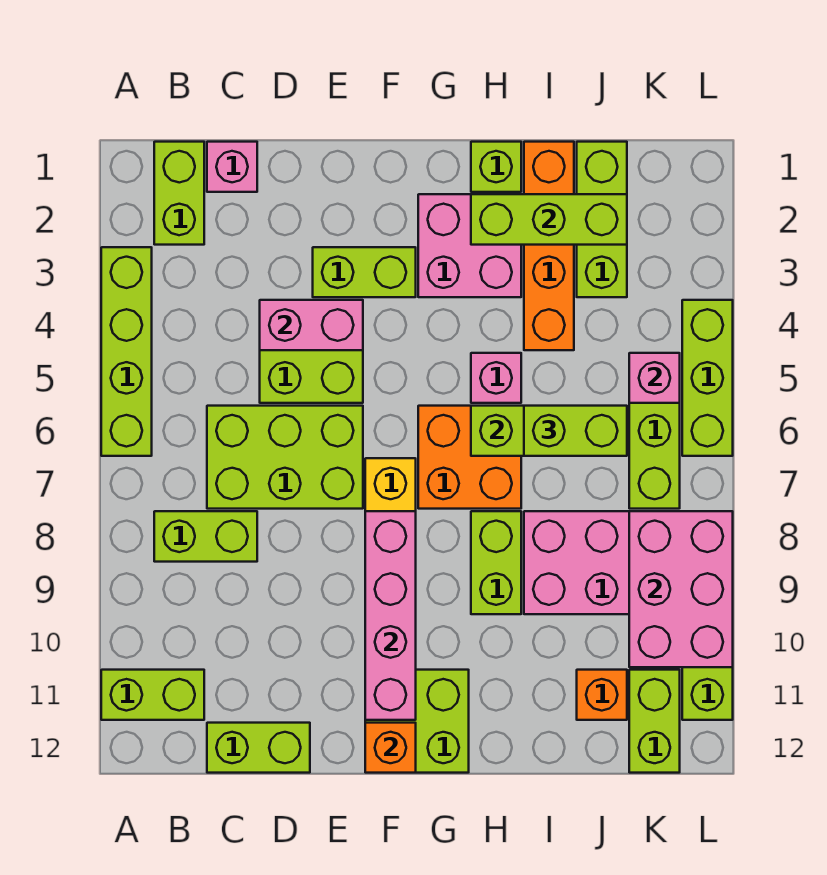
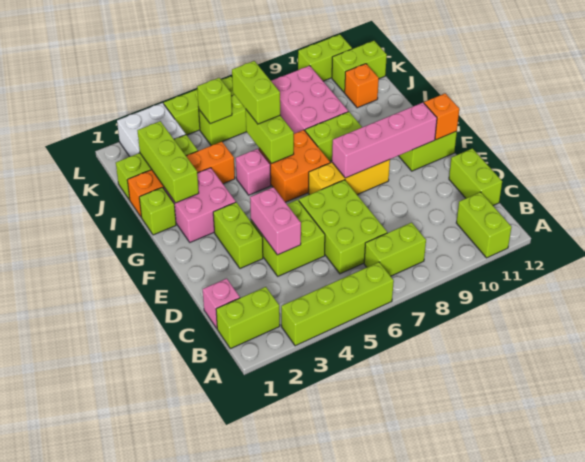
lime 1x2 brick [154,511,257,562] -> lime 1x2 brick turned to [364,223,426,276]
none -> white 2x2 brick [117,103,186,156]
pink 1x1 brick [629,353,680,403] -> lime 1x1 brick [197,78,232,124]
pink 2x3 brick [629,511,733,667] -> none

